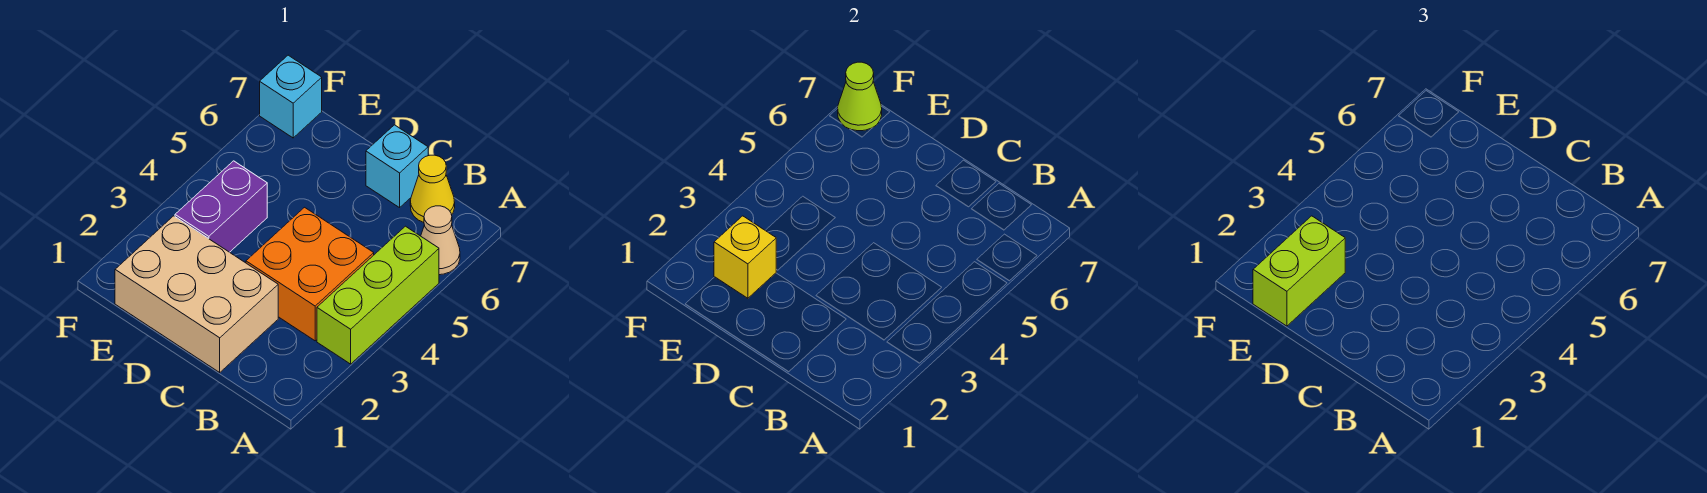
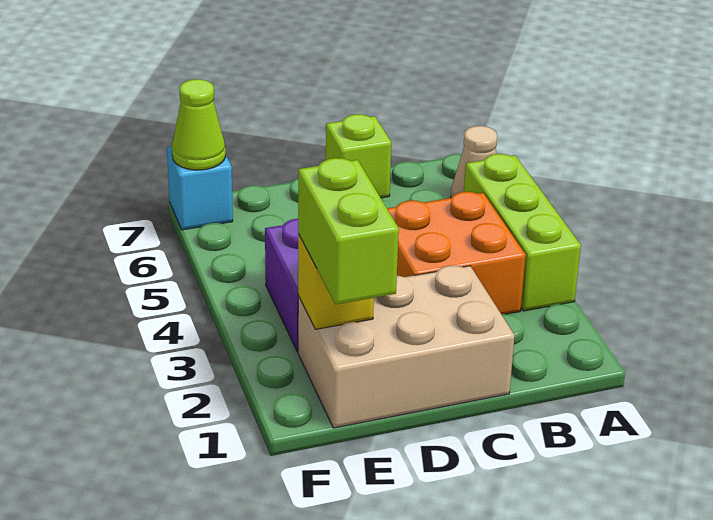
yellow 1x1 cone [410,155,455,223] -> none
cyan 1x1 brick [366,125,428,208] -> lime 1x1 brick [326,114,391,198]

